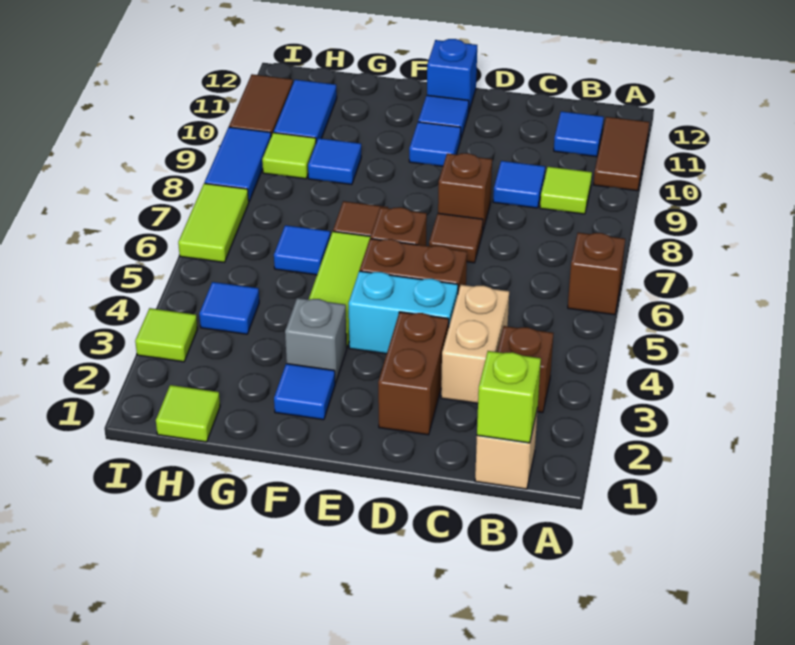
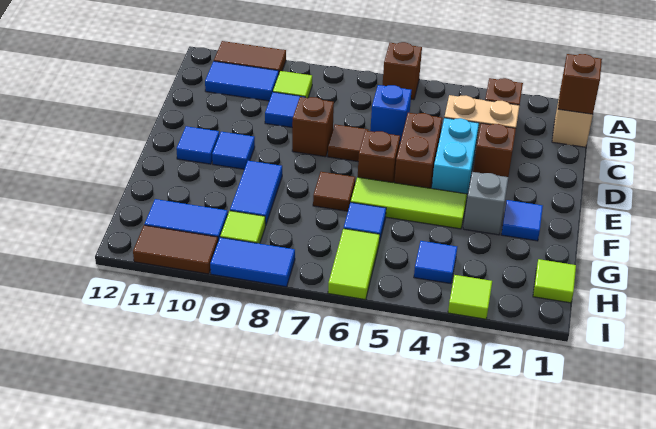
lime 1x1 brick [477,351,541,443] -> brown 1x1 brick [558,54,602,114]
blue 1x1 tile [554,111,604,157] -> blue 1x2 tile [205,61,279,101]
brown 1x2 brick [378,312,449,435] -> brown 1x1 brick [473,123,516,177]
blue 1x1 brick [427,39,477,113] -> blue 1x1 brick moved to [370,85,412,142]
blue 1x1 tile [308,138,361,185] -> blue 1x2 tile [230,161,282,226]
lime 1x2 tile [178,183,249,262] -> lime 1x2 tile turned to [328,229,380,300]

